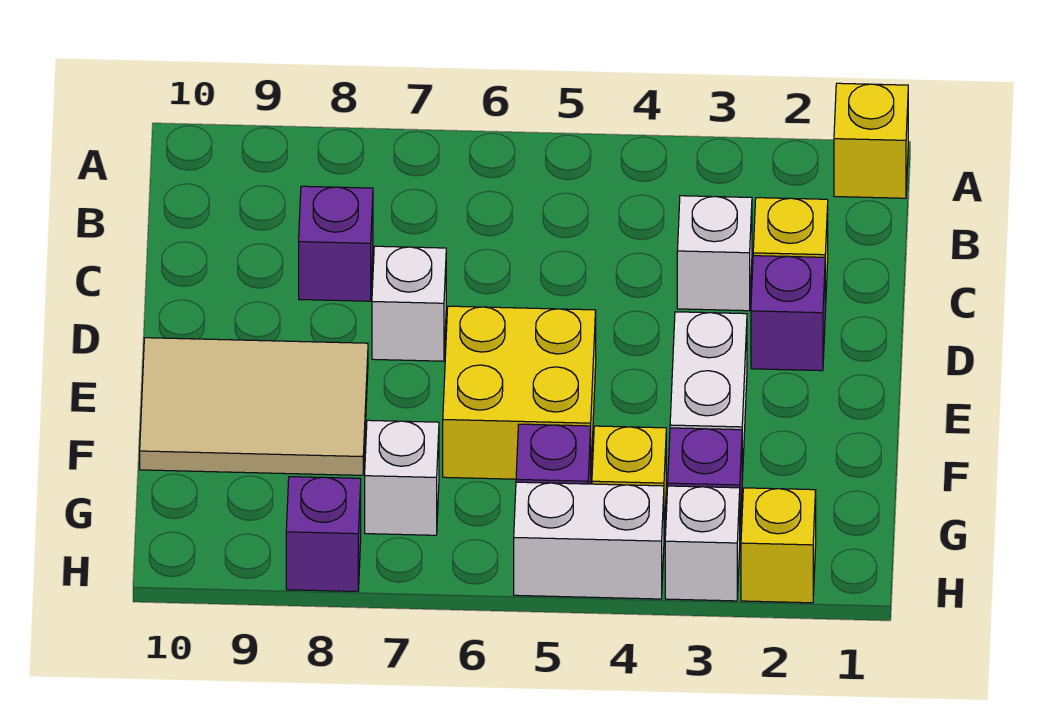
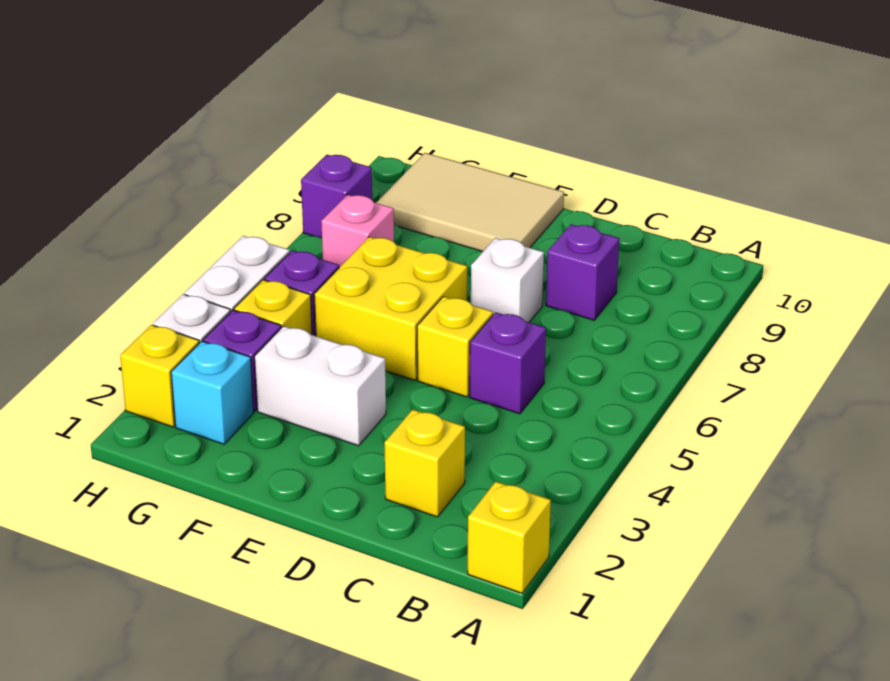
white 1x1 brick [677,196,752,311] -> none
purple 1x1 brick [751,256,825,371] -> purple 1x1 brick moved to [470,312,546,414]
none -> yellow 1x1 brick [417,297,493,397]
tan 2x3 tile [140,338,368,475] -> tan 2x3 tile turned to [376,153,564,251]
none -> cyan 1x1 brick [171,341,254,444]
white 1x1 brick [365,420,439,535] -> pink 1x1 brick [321,195,394,268]

